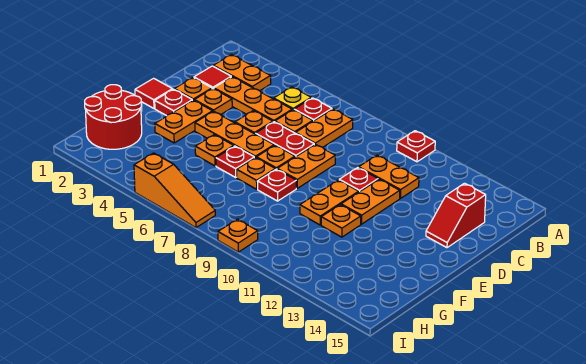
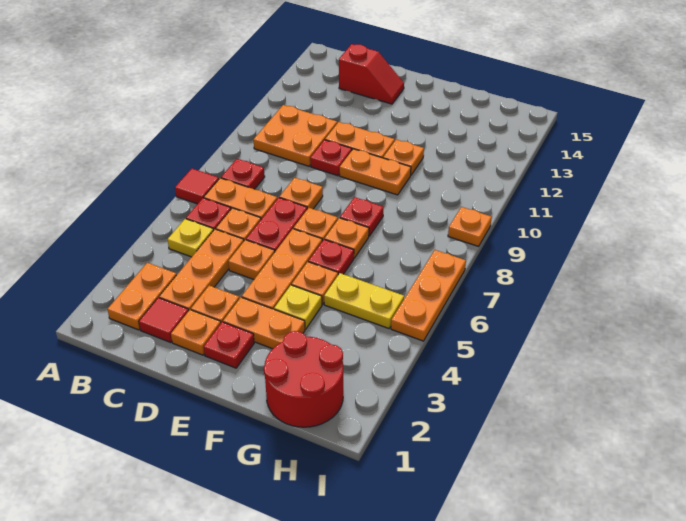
red 1x1 plate [397,131,435,162] -> red 1x1 plate moved to [221,159,265,189]
orange 1x2 plate [359,155,419,198] -> orange 2x2 plate [254,105,337,166]
orange 1x2 plate [277,144,335,188] -> orange 1x1 plate [279,178,323,209]
red 1x1 tile [135,78,173,108] -> red 1x1 tile moved to [175,169,219,204]
none -> yellow 1x1 plate [274,285,322,329]
none -> yellow 1x2 plate [324,273,404,328]
orange 1x3 slope [134,153,215,228] -> orange 1x3 plate [391,250,466,341]

